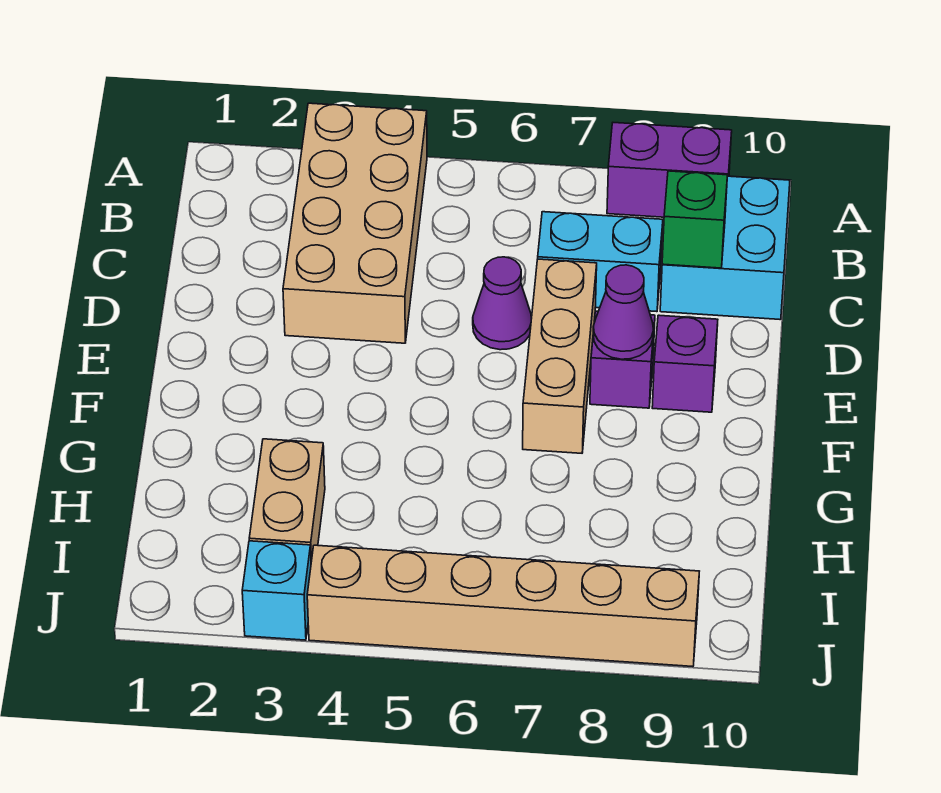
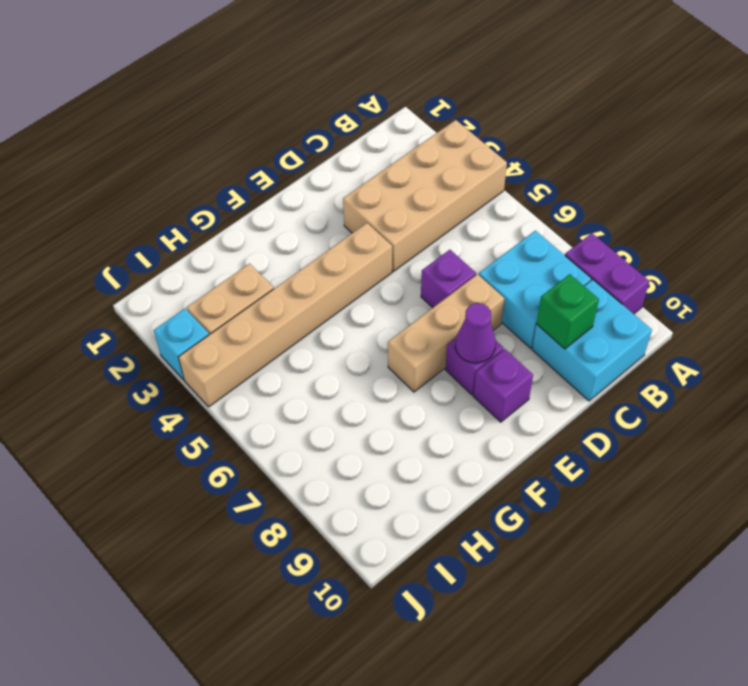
cyan 1x2 brick [538,212,663,312] -> cyan 2x2 brick [479,231,591,348]
purple 1x1 cone [473,257,531,350] -> purple 1x1 brick [421,250,476,308]
tan 1x6 brick [307,545,699,667] -> tan 1x6 brick turned to [178,223,392,407]

